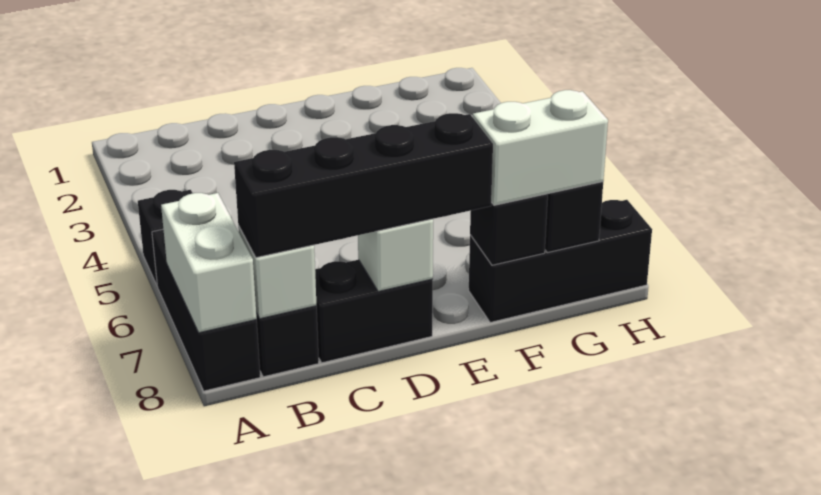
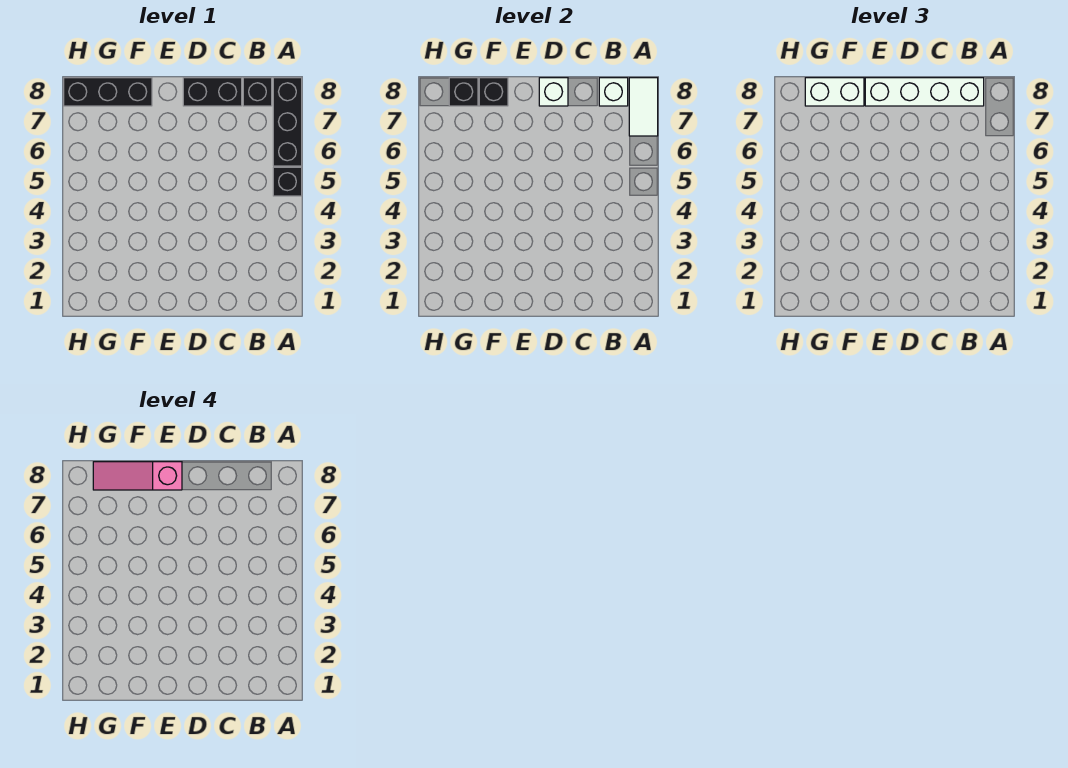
white 1x2 brick [161,193,257,333] -> white 1x2 tile [629,78,658,136]
black 1x4 brick [234,113,493,258] -> white 1x4 brick [865,78,984,106]
none -> pink 1x3 slope [93,462,182,490]

